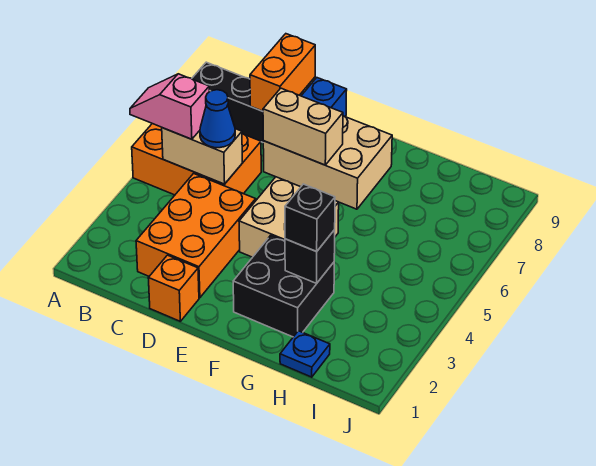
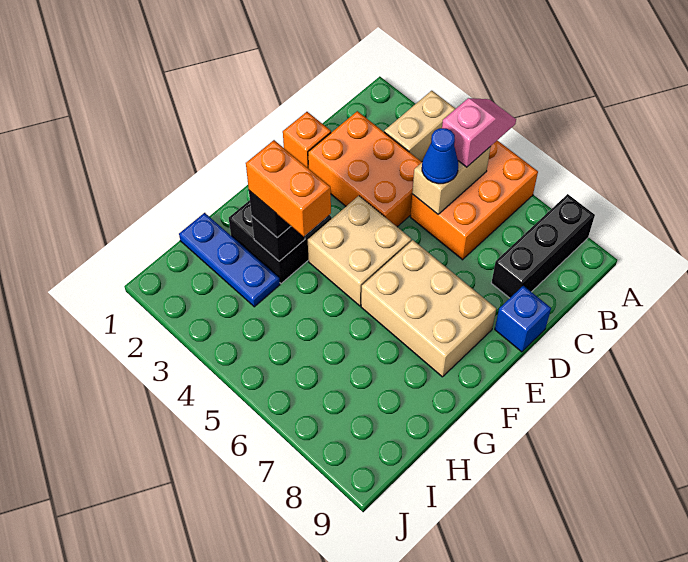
orange 1x2 brick [250,34,315,111] -> orange 1x2 brick moved to [246,140,331,236]
tan 2x3 brick [263,116,392,209] -> tan 2x3 brick turned to [361,240,496,377]
tan 1x2 brick [263,88,343,165] -> tan 1x2 brick moved to [384,91,456,162]
blue 1x1 plate [280,331,330,377] -> blue 1x3 plate [179,213,280,307]

